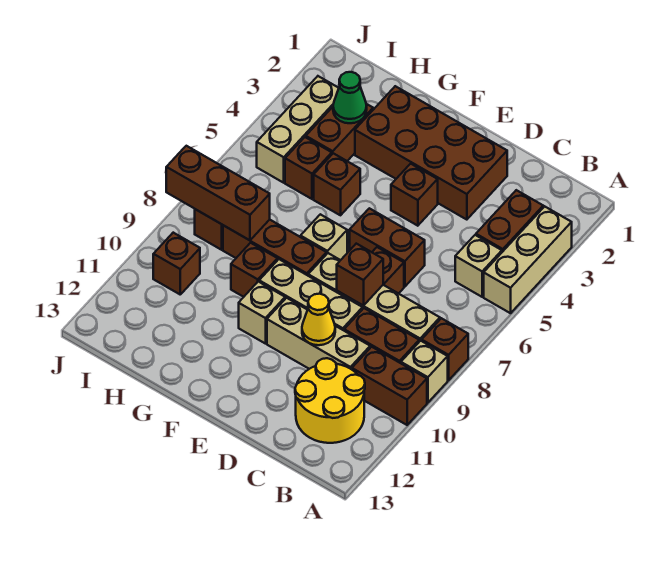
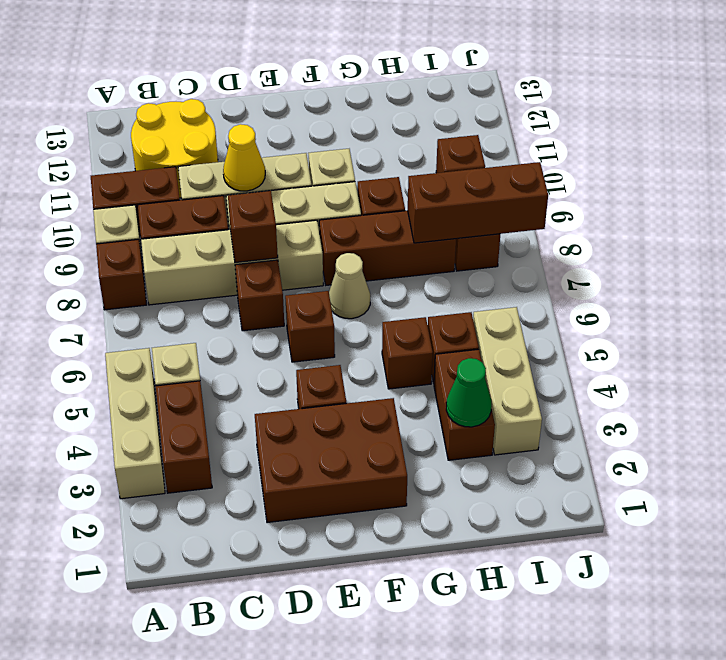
brown 2x4 brick [355,86,507,220] -> brown 2x3 brick [255,398,407,523]
brown 1x2 brick [350,208,425,287] -> brown 1x1 brick [285,291,335,362]
tan 1x1 brick [301,214,347,260] -> tan 1x1 cone [329,253,370,319]

